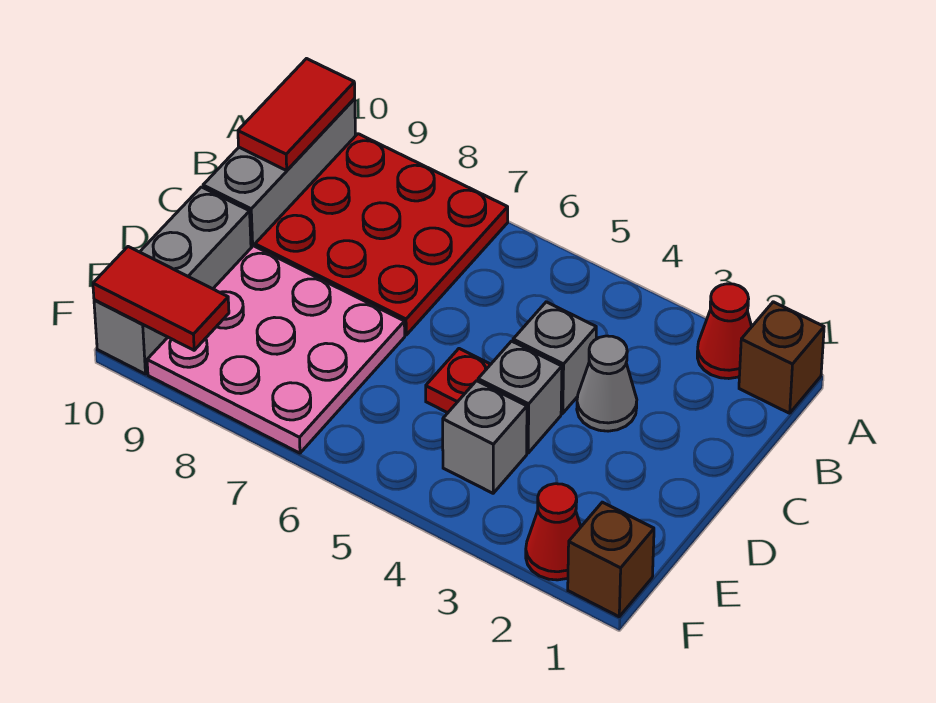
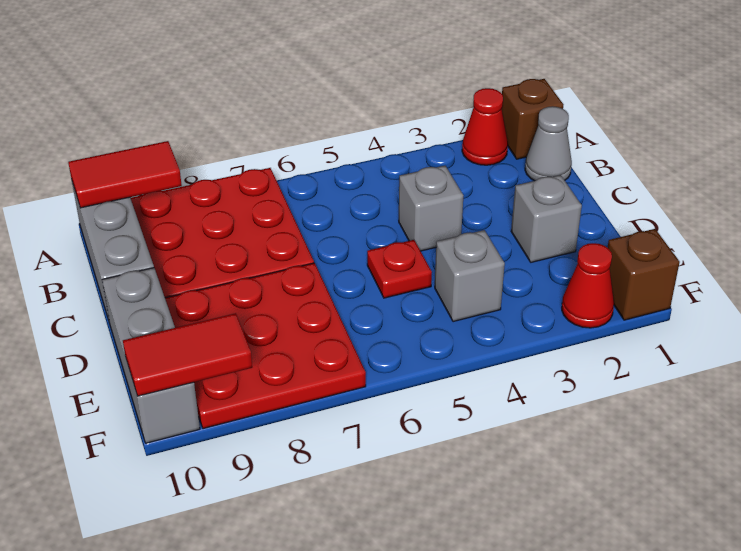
red 1x2 tile [238,59,355,170] -> red 1x2 tile turned to [68,141,182,208]
grey 1x1 cone [577,336,637,431] -> grey 1x1 cone moved to [525,106,572,181]
grey 1x1 brick [478,341,562,453] -> grey 1x1 brick moved to [511,175,582,262]
pink 3x3 plate [147,246,405,453] -> red 3x3 plate [165,263,366,429]

